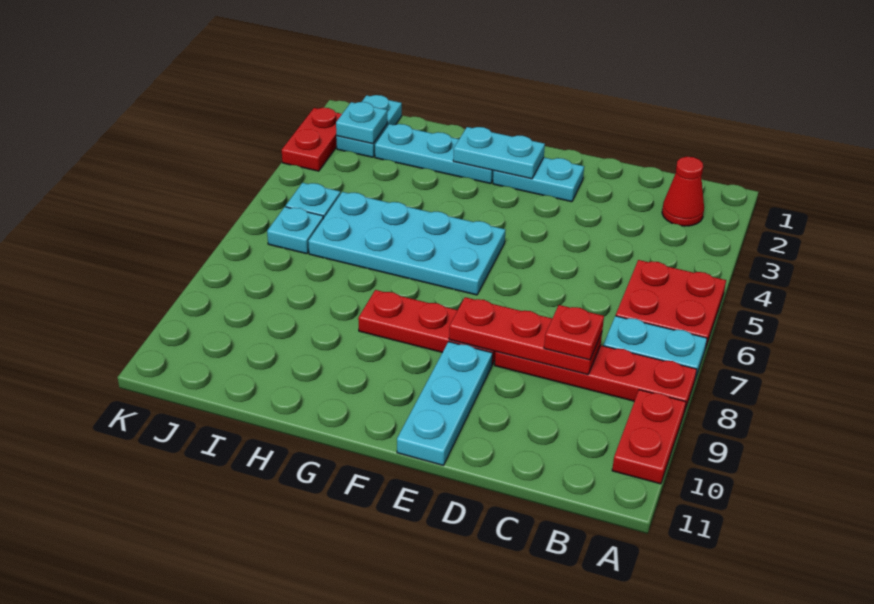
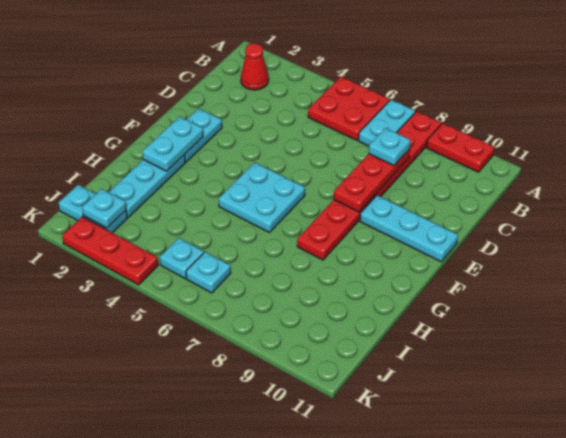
red 1x1 plate [544,305,604,360] -> cyan 1x1 plate [369,128,411,165]
cyan 2x4 plate [308,192,505,295] -> cyan 2x2 plate [219,162,305,233]
red 1x2 plate [282,108,342,171] -> red 1x3 plate [62,217,158,285]

